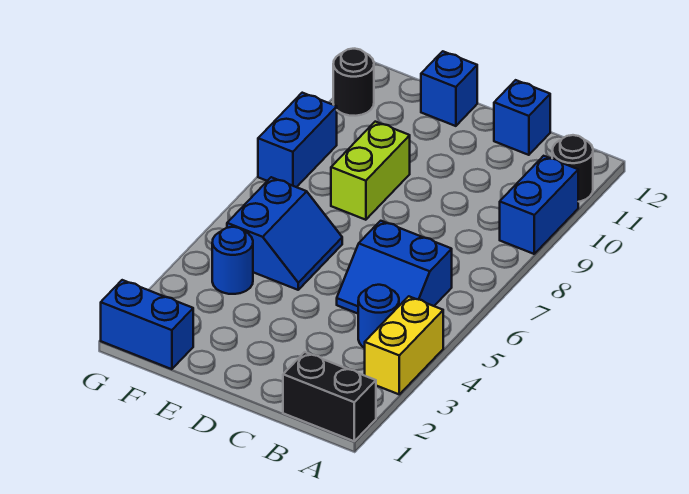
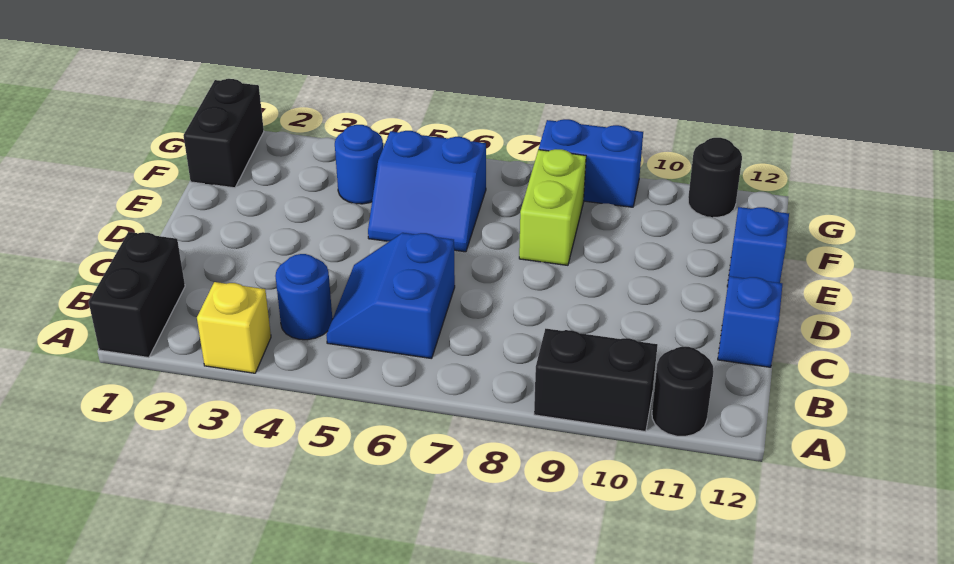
yellow 1x2 brick [365,296,443,394] -> yellow 1x1 brick [197,282,271,373]
blue 1x2 brick [500,156,578,254] -> black 1x2 brick [534,329,658,432]
lime 1x2 brick [331,122,410,220] -> lime 1x2 brick turned to [519,149,586,265]
blue 1x2 brick [101,280,193,369] -> black 1x2 brick [183,79,264,188]

